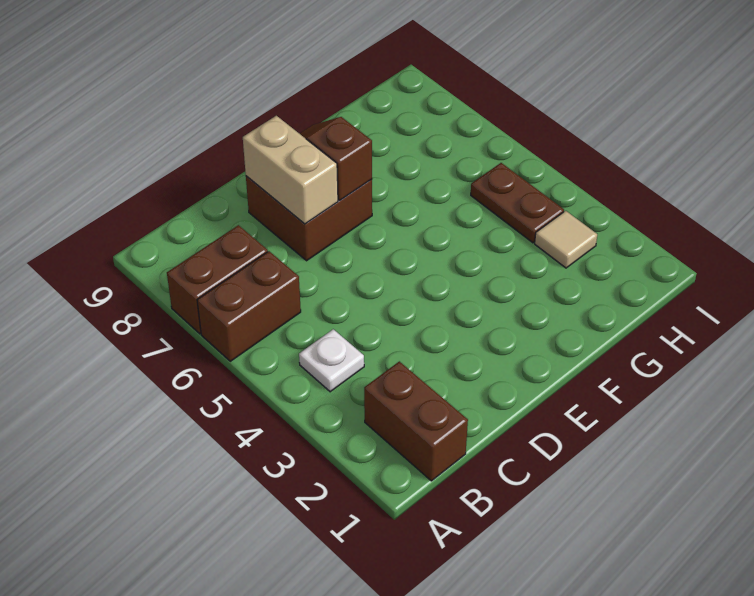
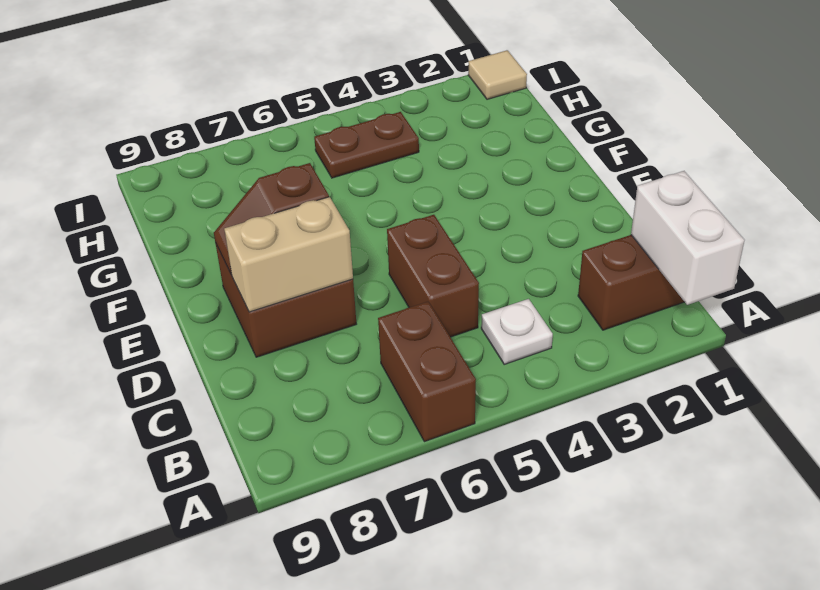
none -> white 1x2 brick [631,171,745,305]
brown 1x2 brick [167,225,268,334] -> brown 1x2 brick moved to [387,215,479,337]
tan 1x1 tile [535,211,597,268] -> tan 1x1 tile moved to [468,50,527,99]

